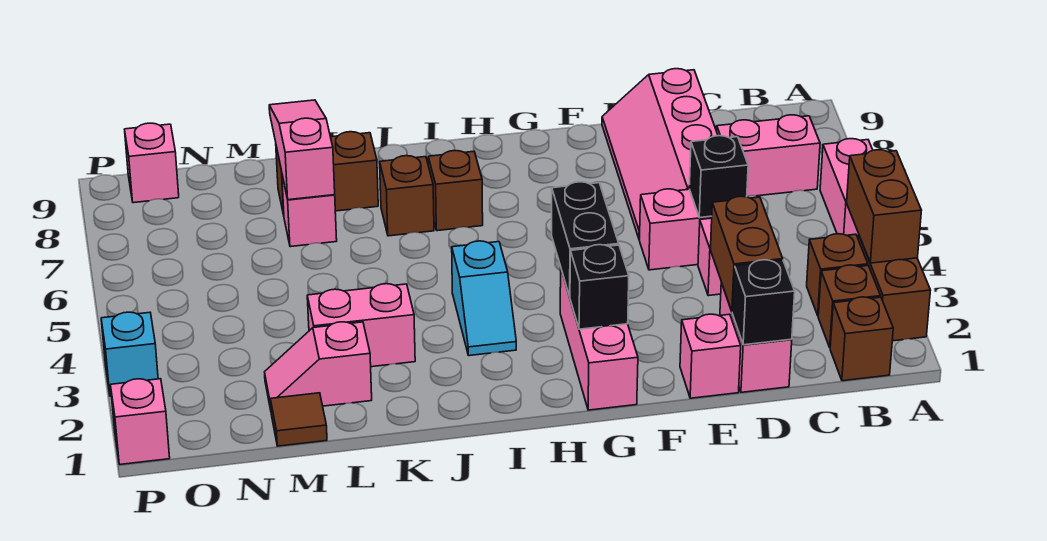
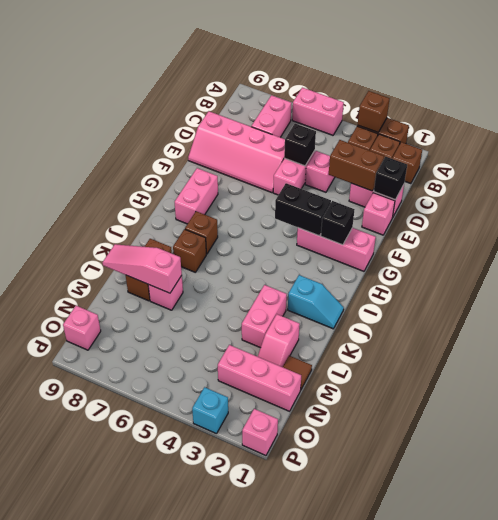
brown 1x2 brick [847,150,921,263] -> brown 1x1 brick [358,91,390,132]
none -> pink 1x2 brick [175,168,218,224]
cyan 1x2 slope [452,241,516,356] -> cyan 1x2 slope moved to [288,275,344,329]
none -> pink 1x3 brick [218,345,301,411]

